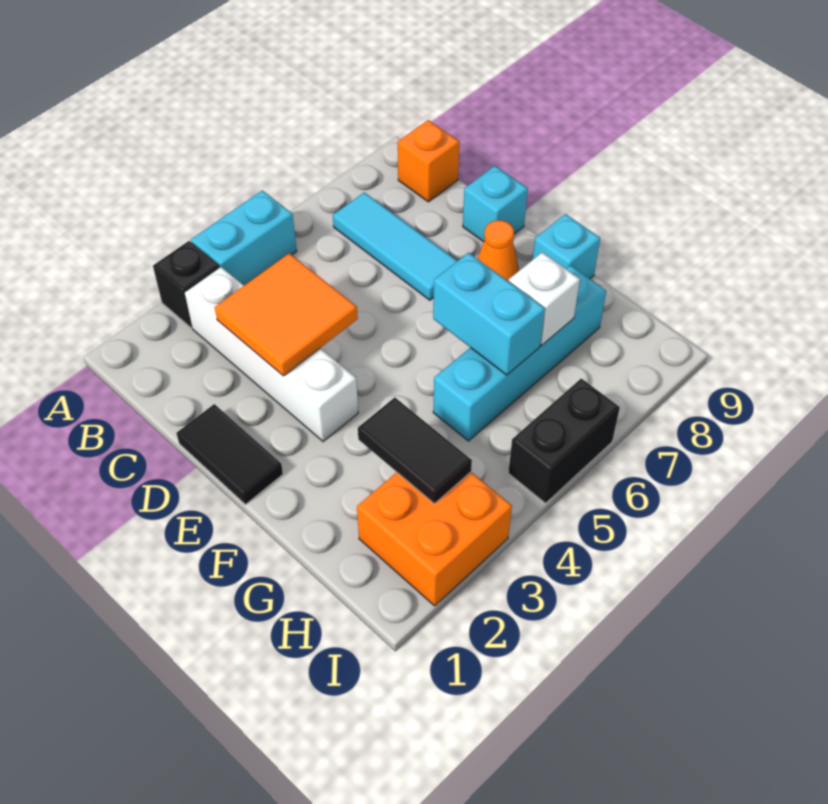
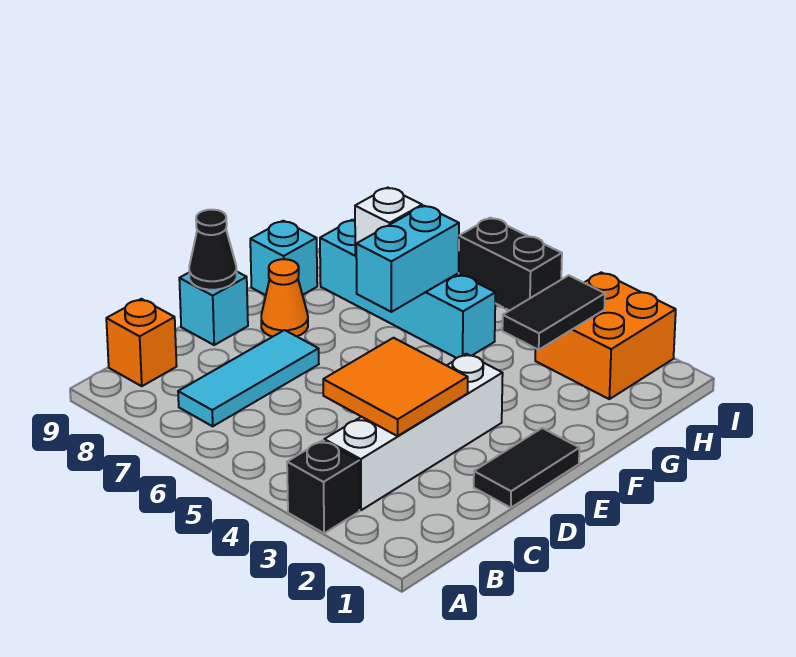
cyan 1x2 brick [191,190,297,285] -> none
none -> black 1x1 cone [189,210,237,290]

